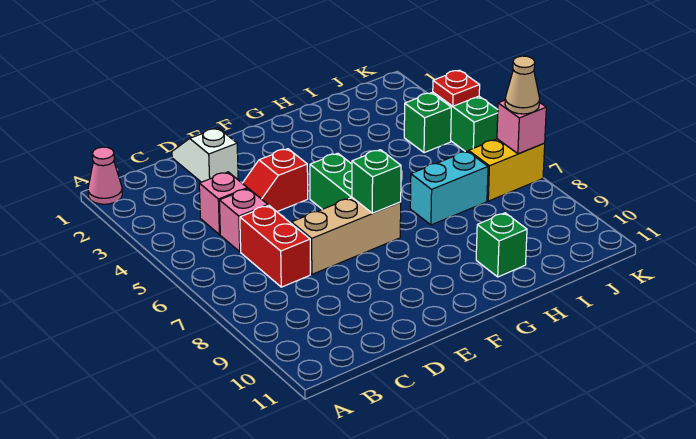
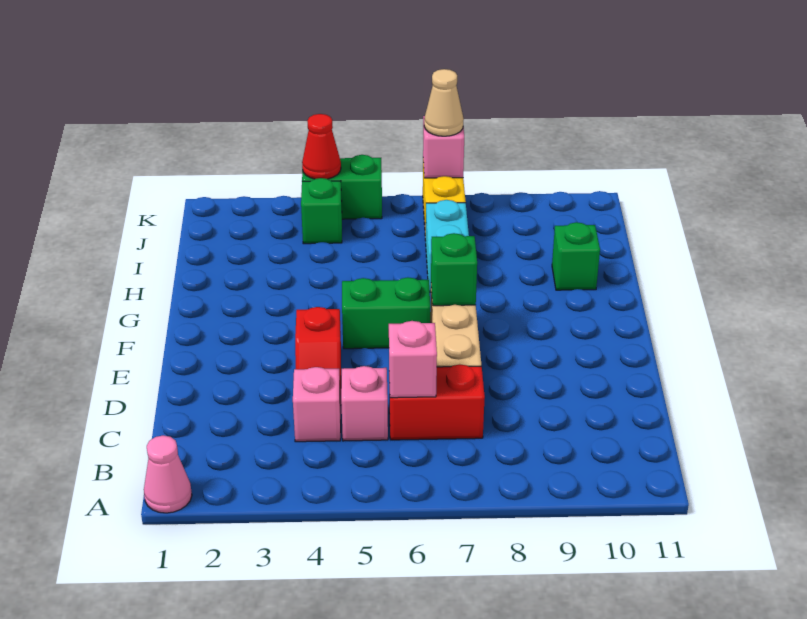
none -> pink 1x1 brick [389,321,437,398]
white 1x2 slope [172,128,238,182] -> none
red 1x1 plate [433,70,480,106] -> red 1x1 cone [302,114,341,179]

